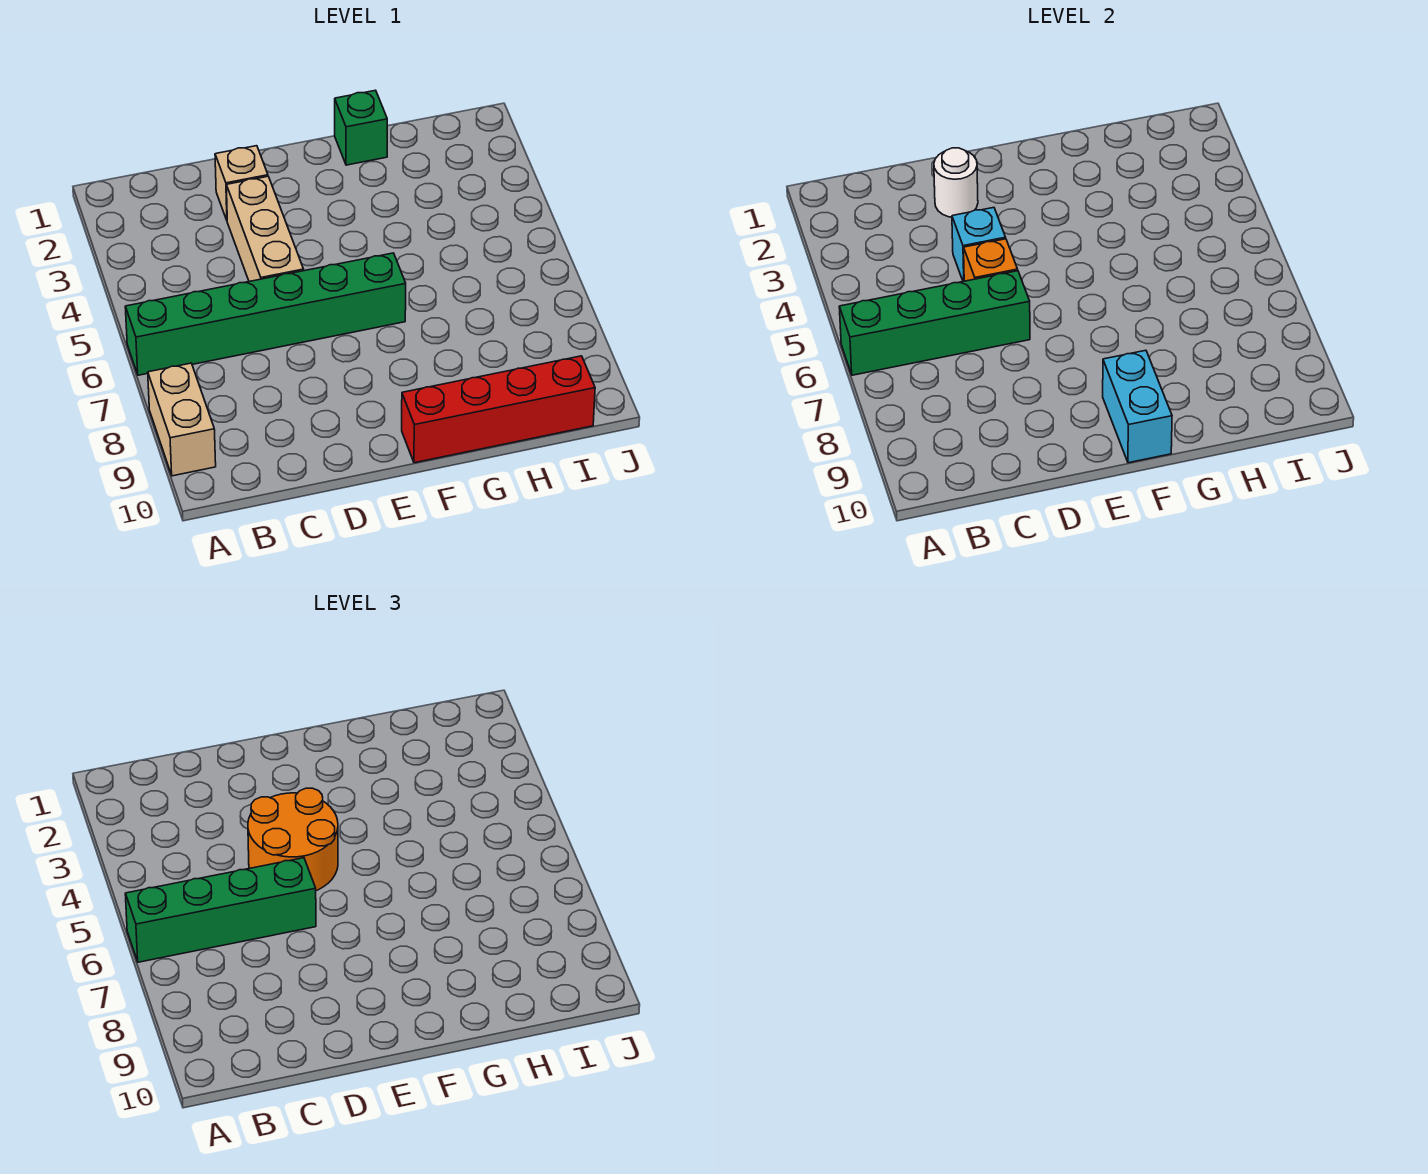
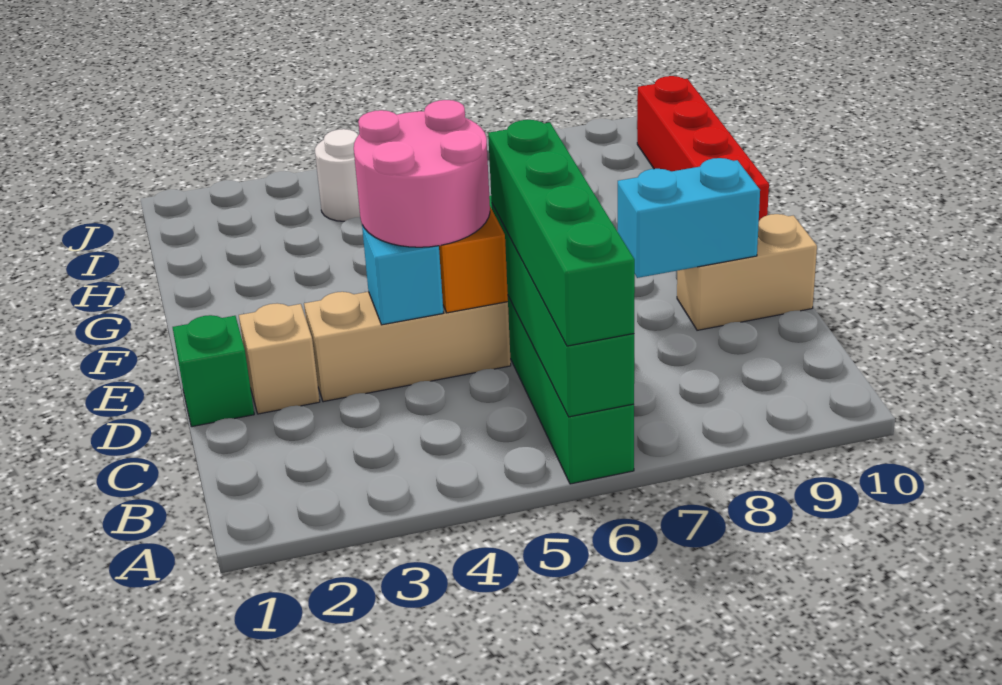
tan 1x2 brick [148,363,216,476] -> tan 1x2 brick moved to [677,214,817,330]
white 1x1 round brick [934,148,978,217] -> white 1x1 round brick moved to [315,129,360,221]
orange 2x2 round brick [248,788,338,891] -> pink 2x2 round brick [354,100,490,247]
cyan 1x2 brick [1103,350,1172,463] -> cyan 1x2 brick moved to [618,158,760,278]
green 1x1 brick [335,90,387,165] -> green 1x1 brick moved to [173,315,254,427]

